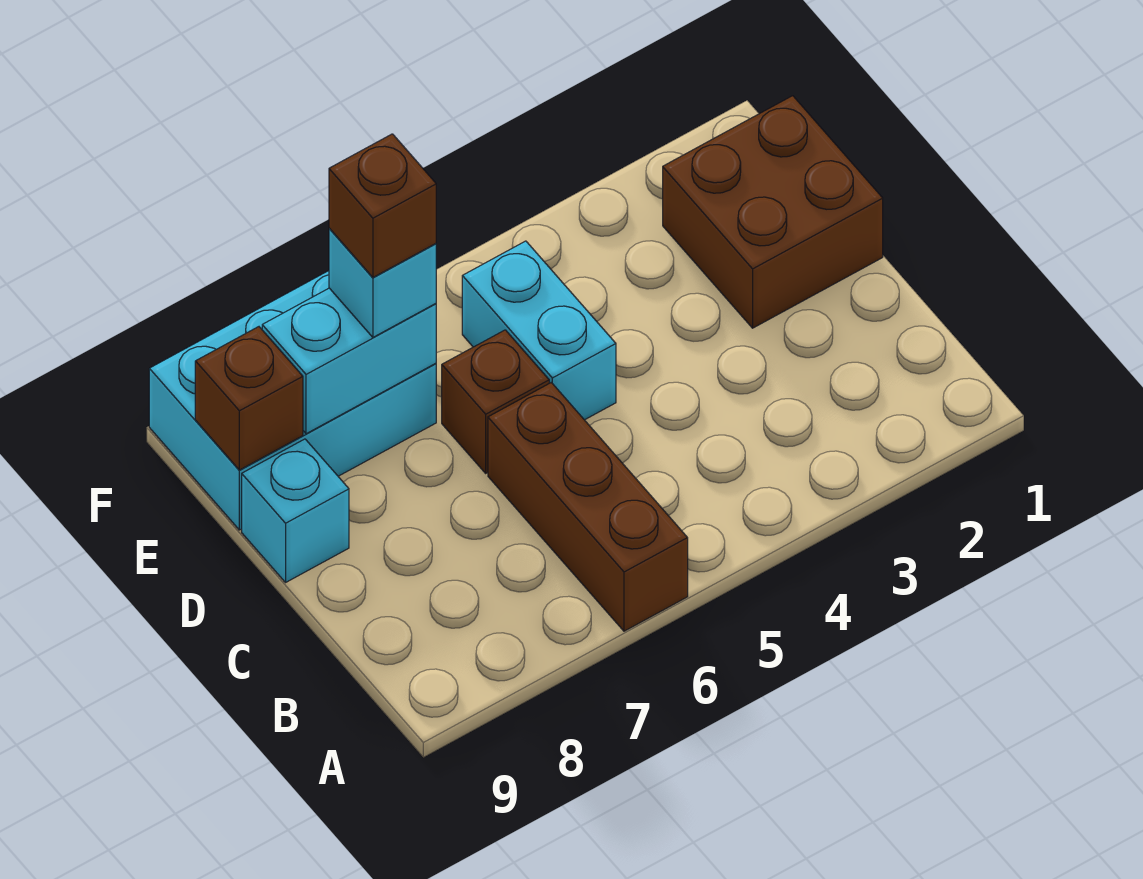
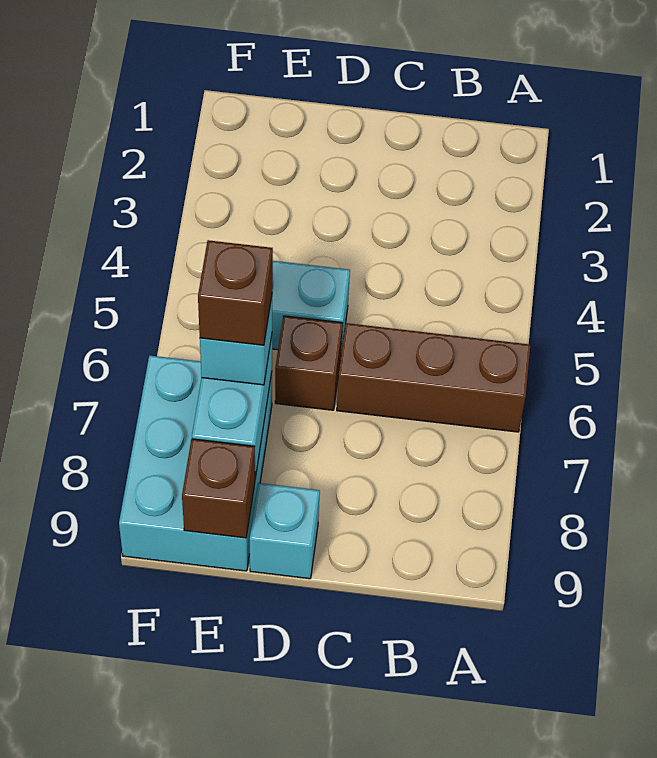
brown 2x2 brick [663,96,883,328] -> none

